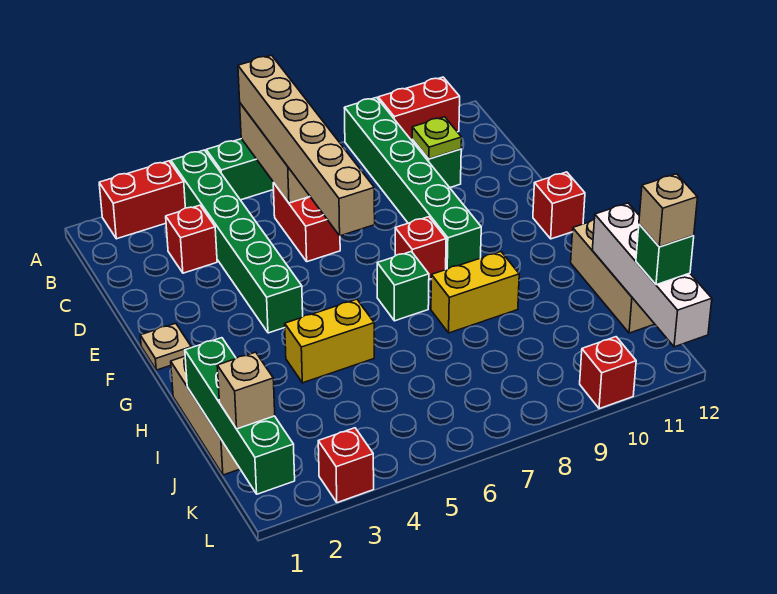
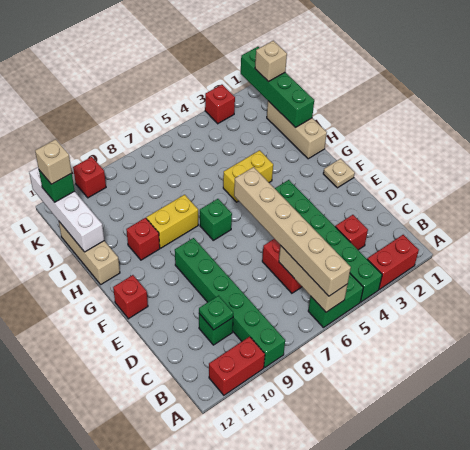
lime 1x1 plate [412,117,462,159] -> green 1x1 plate [199,296,233,330]
red 1x1 brick [395,217,446,279] -> red 1x1 brick moved to [126,218,160,260]

